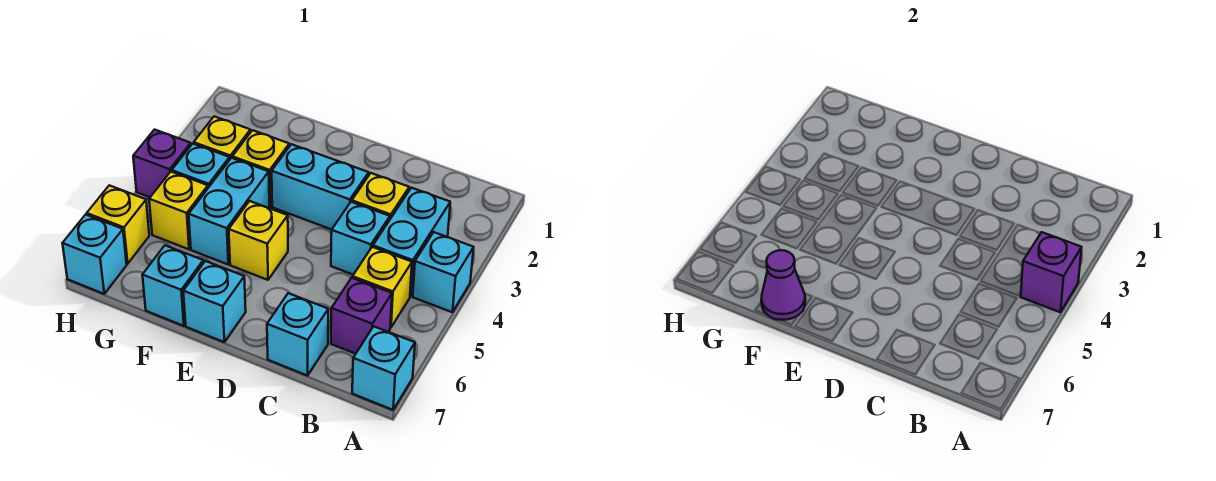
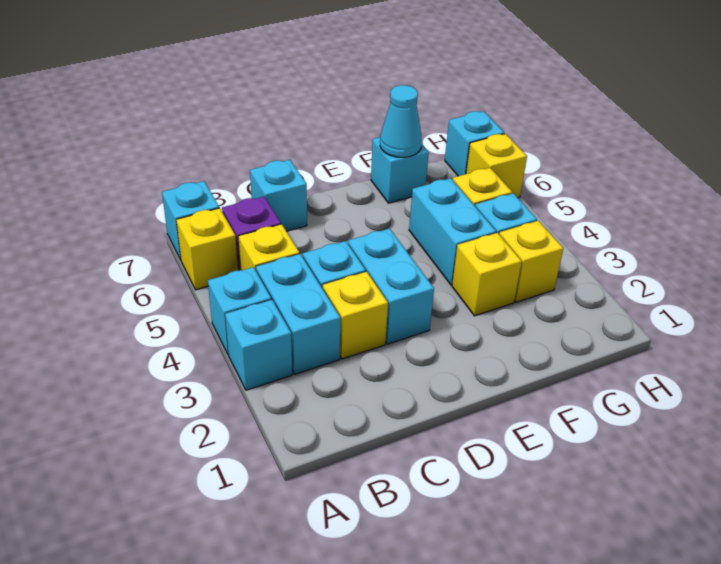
purple 1x1 brick [1021,232,1082,312] -> none
cyan 1x2 brick [272,144,369,230] -> cyan 1x2 brick turned to [348,229,434,344]
yellow 1x1 brick [229,201,288,280] -> yellow 1x1 brick moved to [176,208,238,290]
cyan 1x1 brick [183,261,246,342] -> cyan 1x1 brick moved to [225,300,292,390]
purple 1x1 cone [761,250,805,320] -> cyan 1x1 cone [380,85,422,157]
purple 1x1 brick [133,130,191,197] -> none

